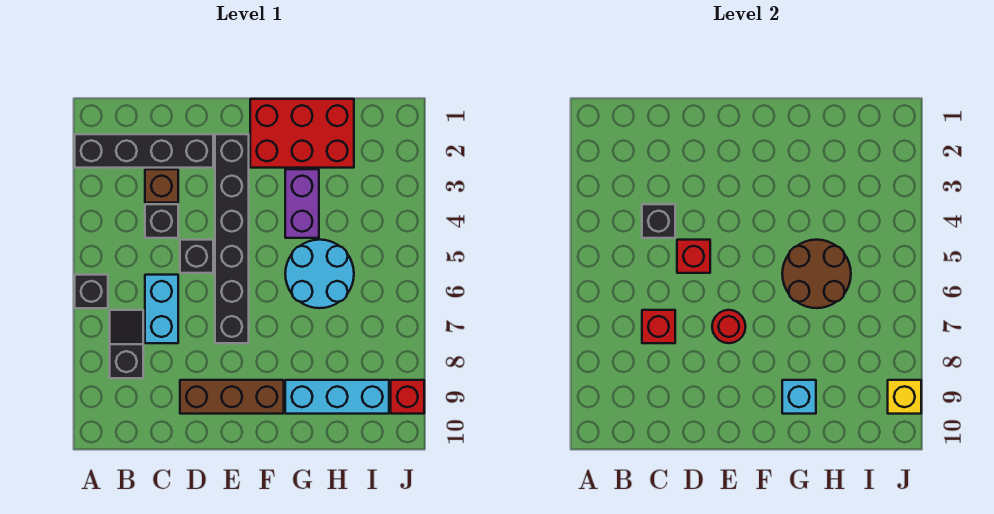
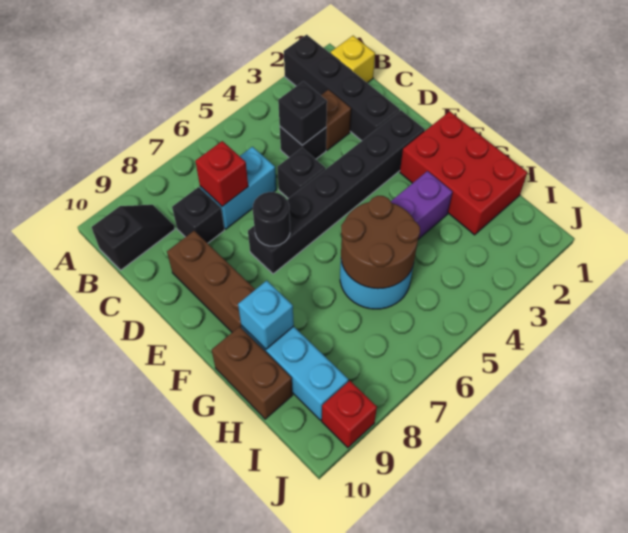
black 1x1 brick [75,275,108,308] -> black 1x1 brick moved to [172,187,224,243]
black 1x2 slope [110,310,143,378] -> black 1x2 slope moved to [92,205,175,270]
red 1x1 brick [677,240,710,273] -> none
red 1x1 round brick [712,310,746,343] -> black 1x1 round brick [253,192,290,246]
none -> brown 1x2 brick [212,326,292,419]
yellow 1x1 brick [888,380,921,414] -> yellow 1x1 brick moved to [331,36,375,83]

